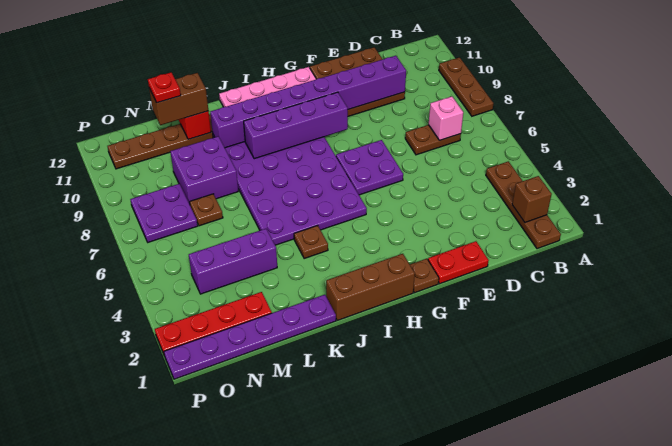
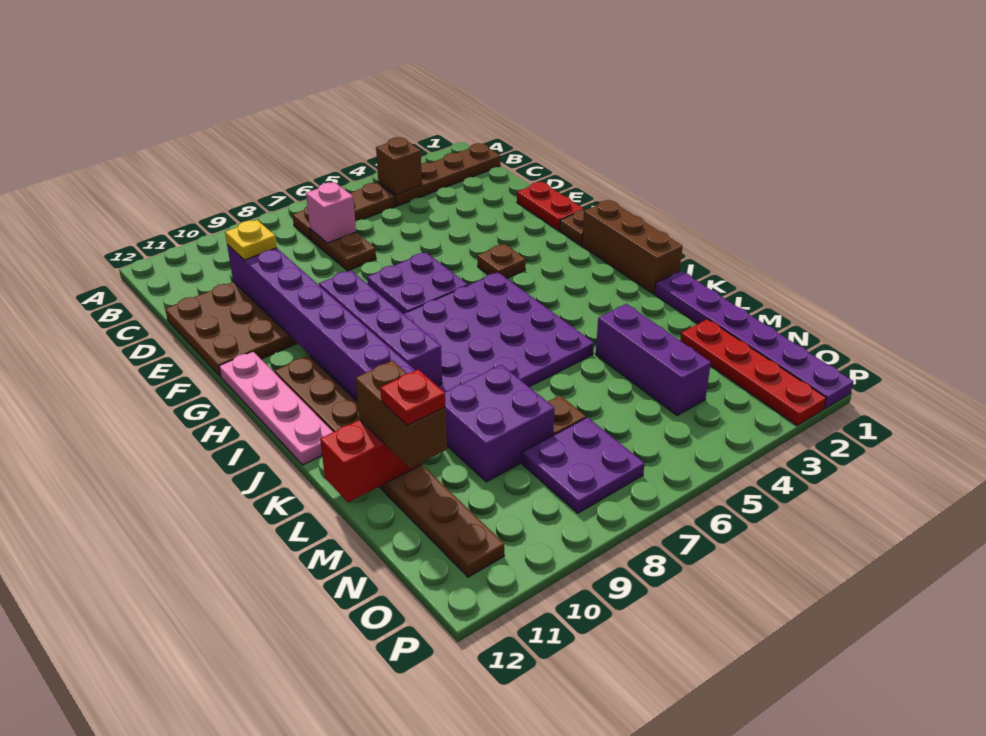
brown 1x3 plate [439,57,494,116] -> brown 1x3 plate moved to [293,183,395,239]
brown 1x1 brick [512,176,552,222] -> brown 1x1 brick moved to [376,137,422,195]
none -> yellow 1x1 plate [225,220,277,260]
brown 1x1 plate [294,225,328,259] -> brown 1x1 plate moved to [478,244,526,278]

